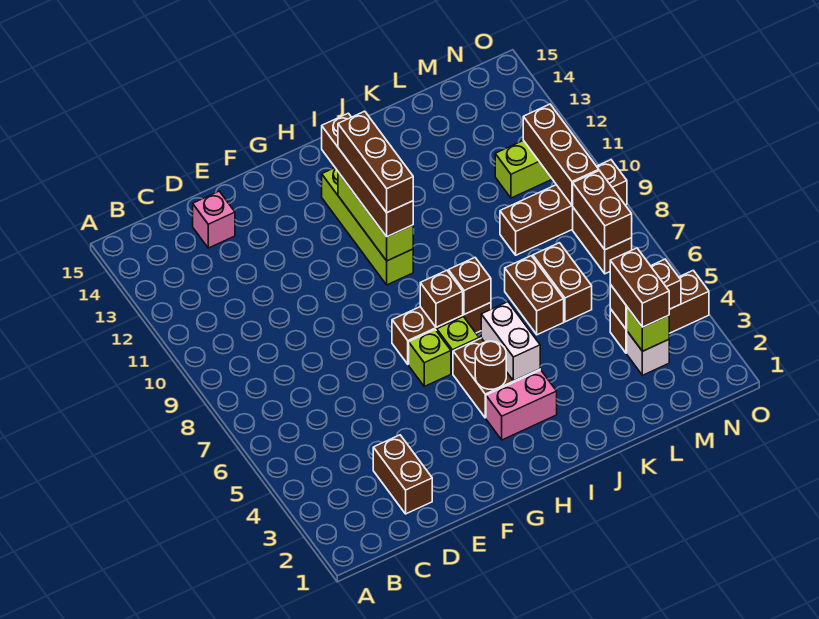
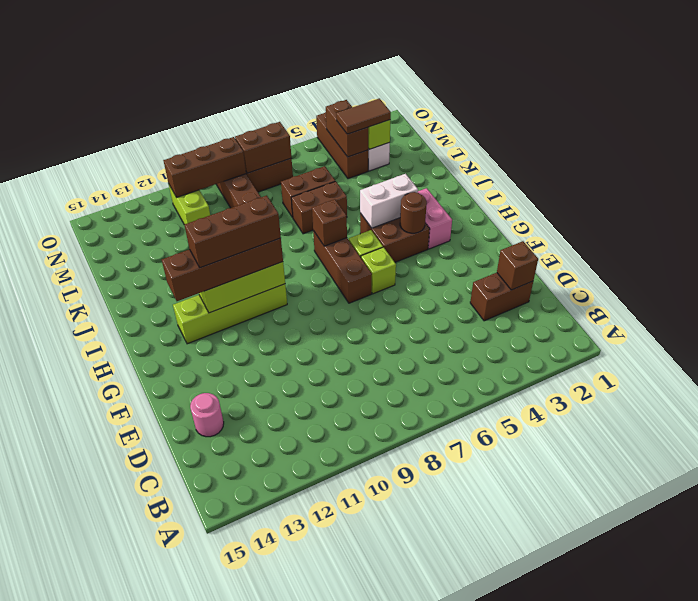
pink 1x1 brick [193,191,235,248] -> pink 1x1 round brick [190,393,224,437]
brown 1x1 brick [420,270,463,327] -> brown 1x1 brick moved to [497,241,538,290]
brown 1x2 brick [610,248,669,327] -> brown 1x2 tile [336,98,391,134]

